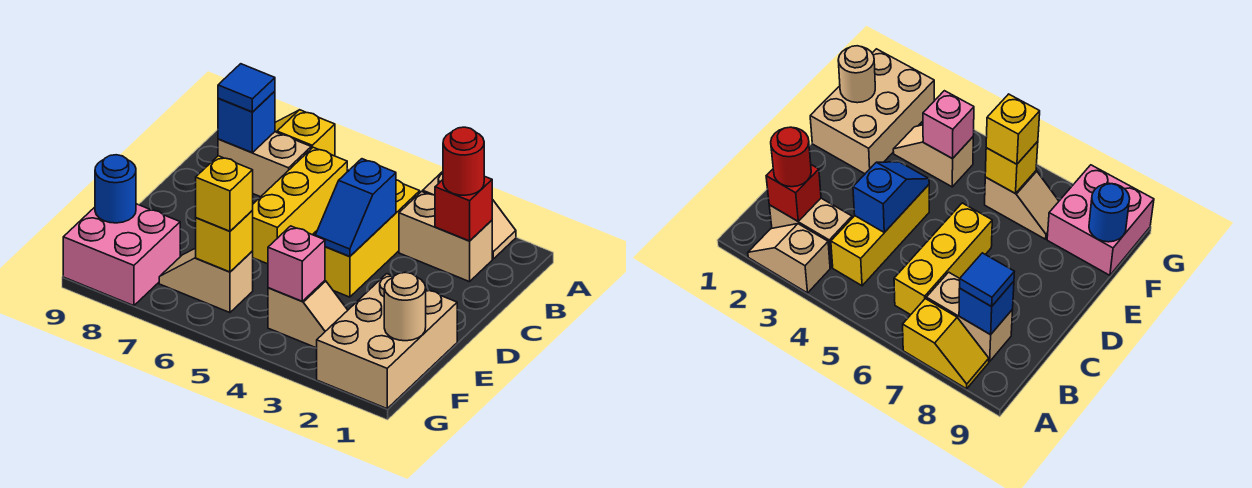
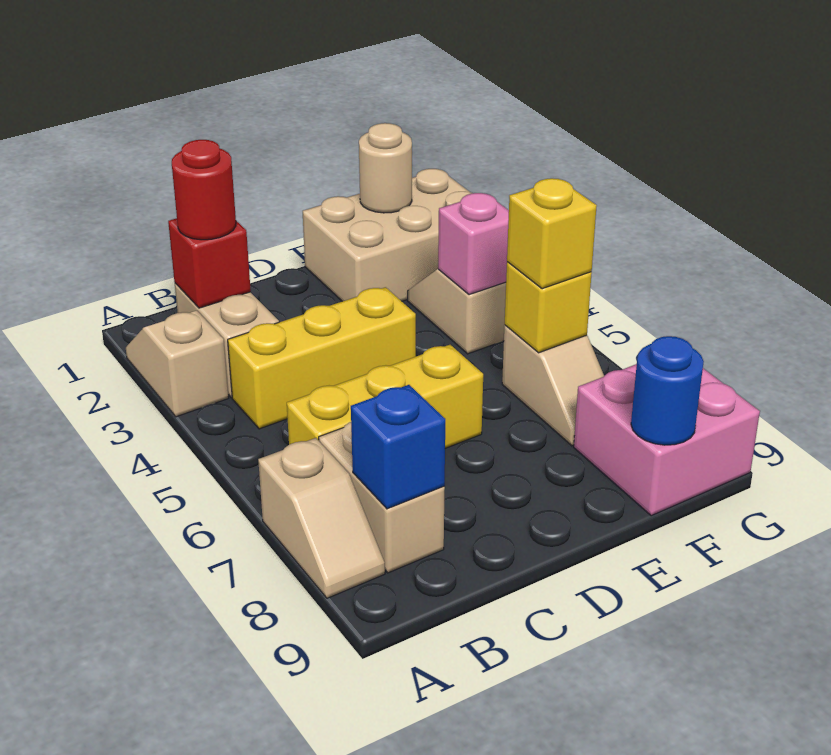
yellow 1x2 slope [275,110,335,156] -> tan 1x2 slope [258,438,385,598]
blue 1x1 tile [218,64,275,112] -> none
blue 1x2 slope [315,159,396,256] -> none

